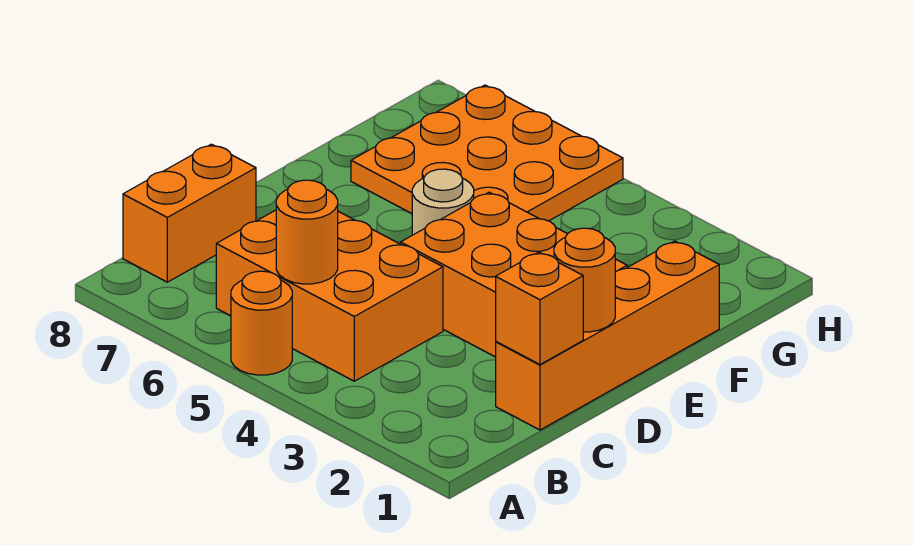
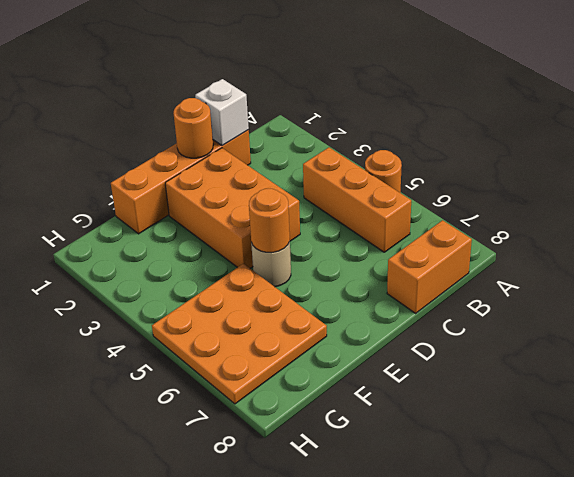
orange 2x3 brick [216,210,443,381] -> orange 1x3 brick [303,147,411,252]
orange 1x1 round brick [276,180,338,284] -> orange 1x1 round brick moved to [249,189,290,252]
orange 1x1 brick [496,252,583,364] -> white 1x1 brick [195,79,249,146]

